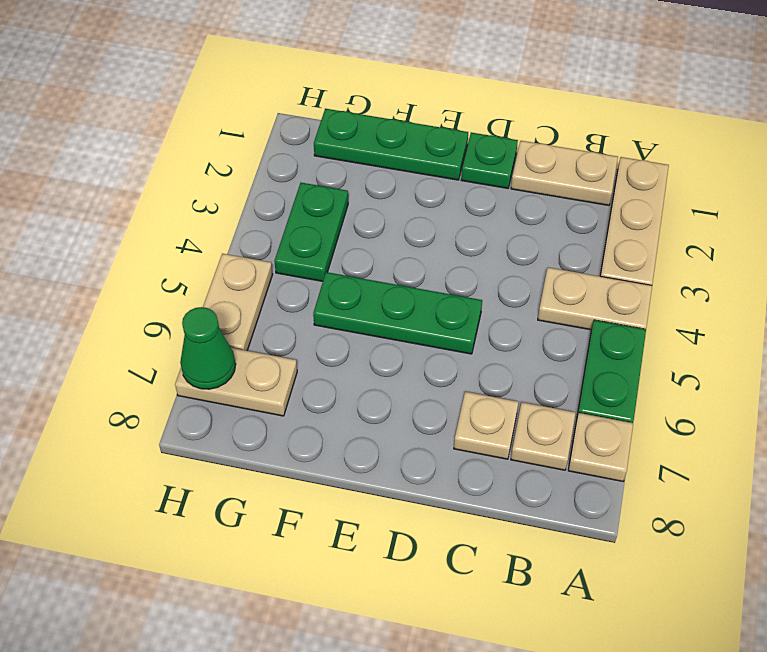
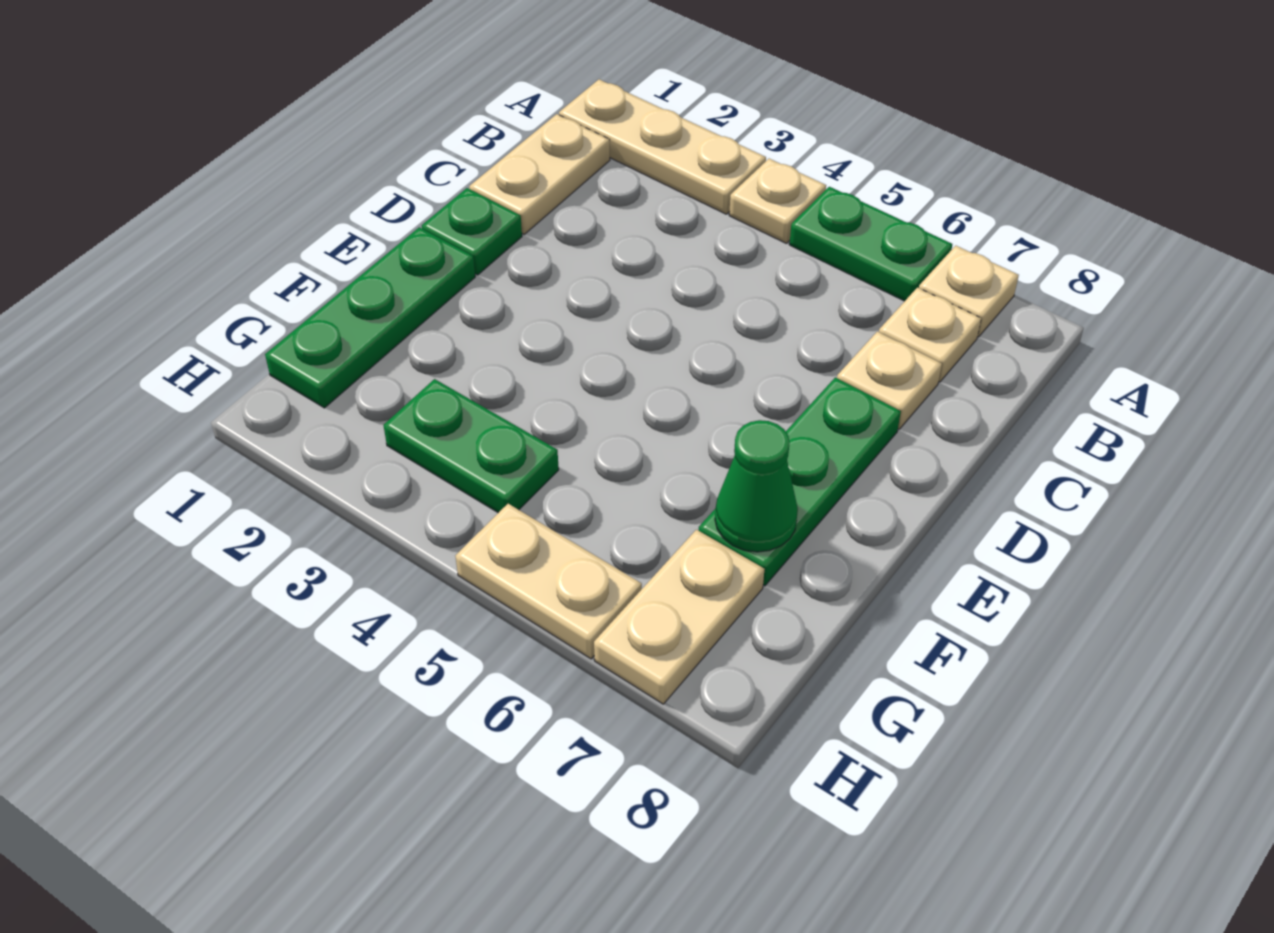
tan 1x2 plate [538,267,652,330] -> tan 1x1 plate [729,159,826,243]
green 1x3 plate [313,272,482,354] -> green 1x3 plate moved to [699,377,901,586]
green 1x1 cone [180,307,236,389] -> green 1x1 cone moved to [715,420,798,552]

